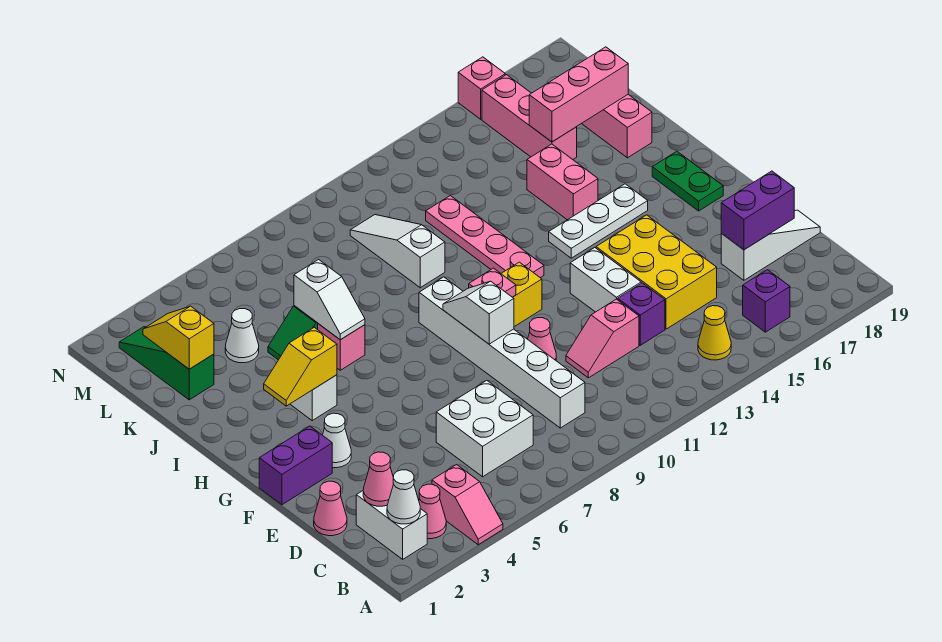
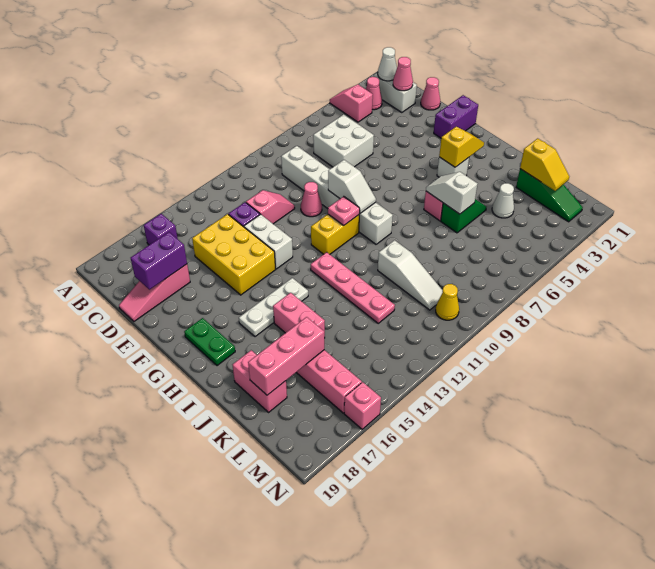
yellow 1x1 cone [698,306,731,360] -> yellow 1x1 cone moved to [436,284,459,320]
white 1x3 slope [721,210,820,280] -> pink 1x3 slope [119,264,190,321]
white 1x1 cone [323,413,351,468] -> none

